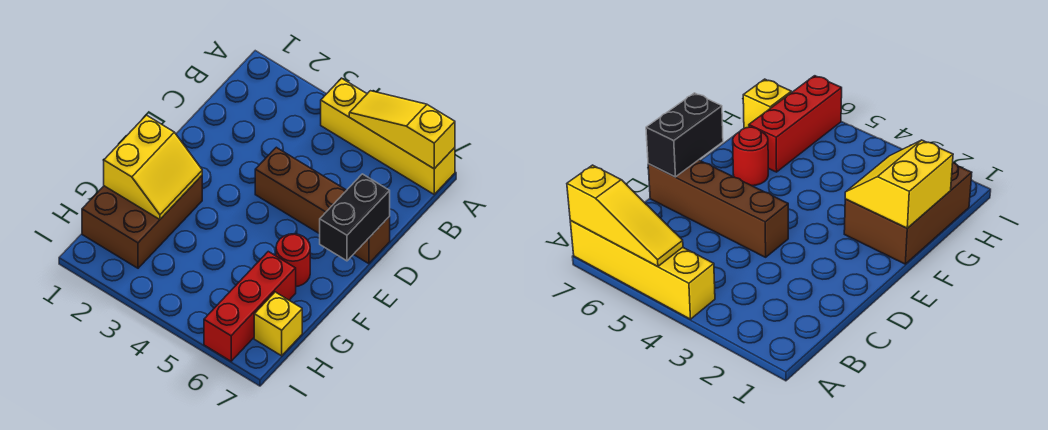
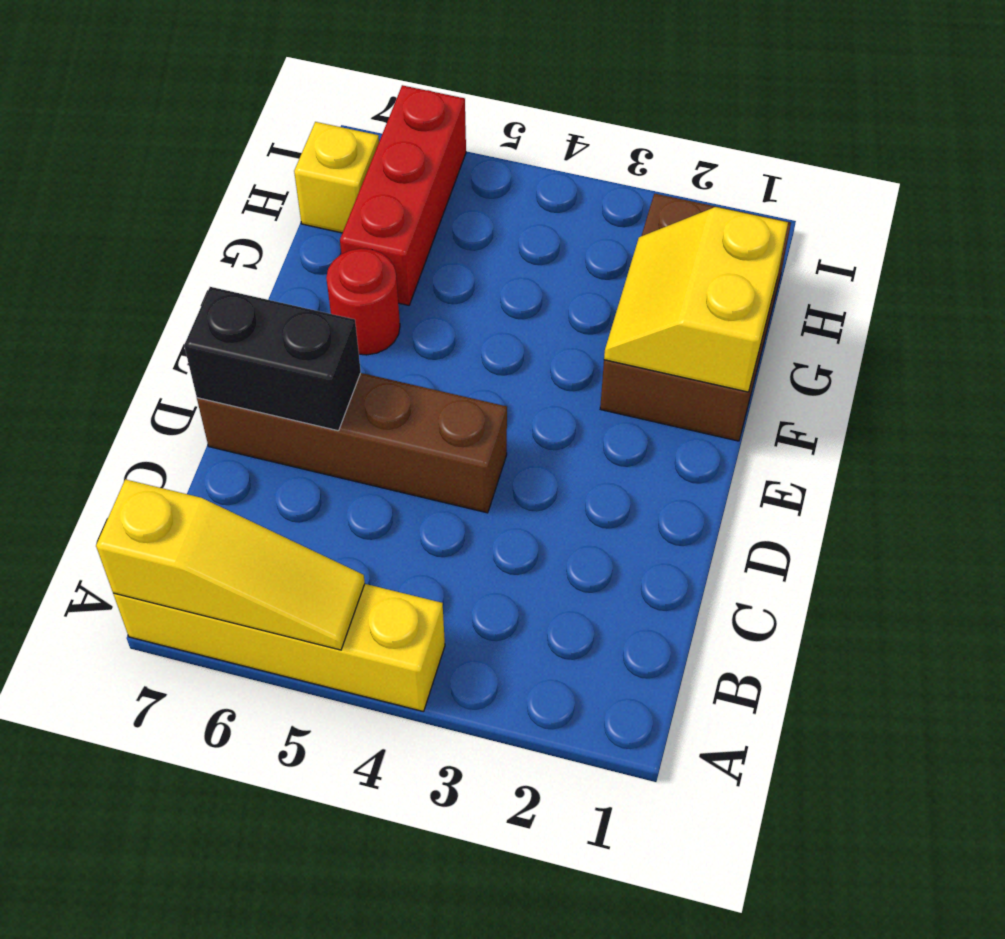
black 1x2 brick [320,174,390,261] -> black 1x2 brick turned to [184,287,361,431]

